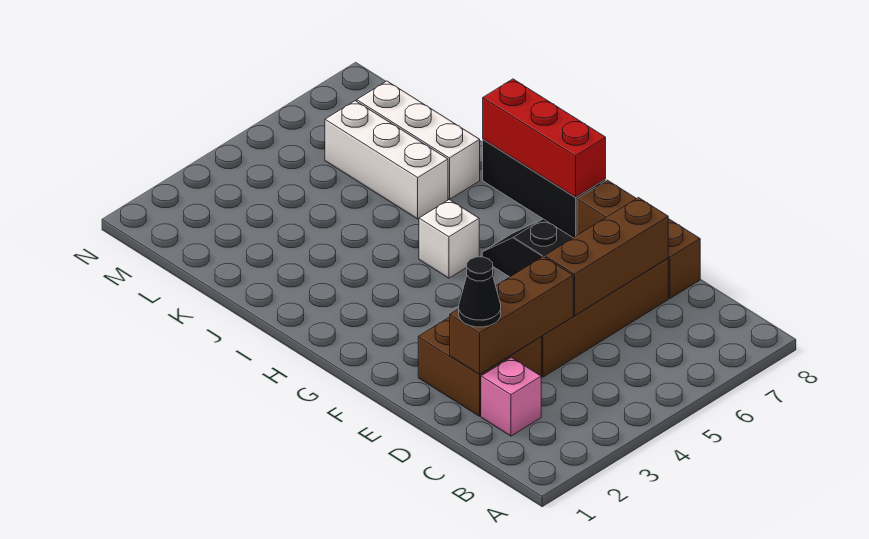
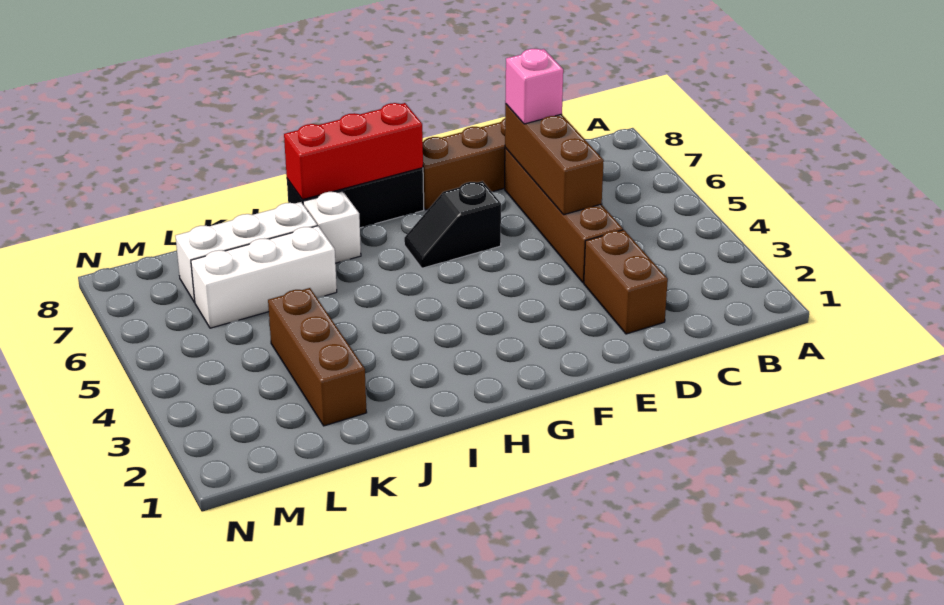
pink 1x1 brick [481,357,541,436] -> pink 1x1 brick moved to [505,49,563,124]
brown 2x2 brick [418,317,542,416] -> brown 1x2 brick [584,230,668,334]
brown 1x3 brick [450,256,573,375] -> brown 1x3 brick moved to [268,288,367,426]
black 1x1 cone [459,257,501,327] -> none
white 1x1 brick [419,199,479,278] -> white 1x1 brick moved to [303,191,361,263]

